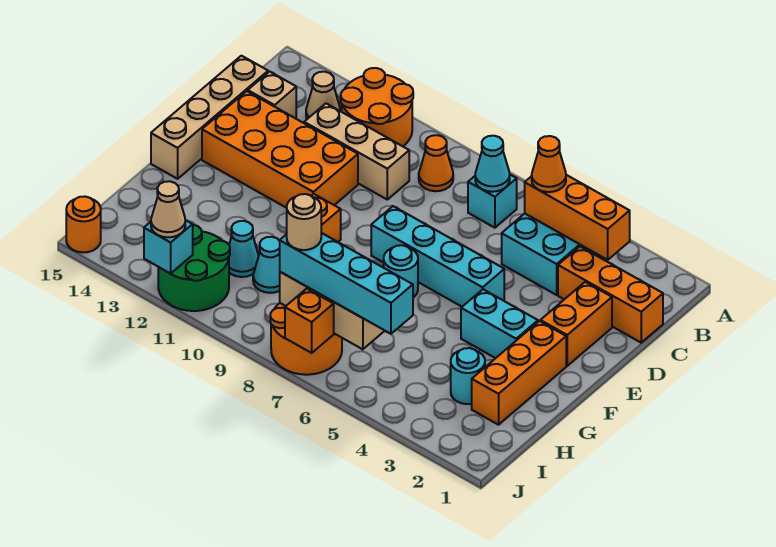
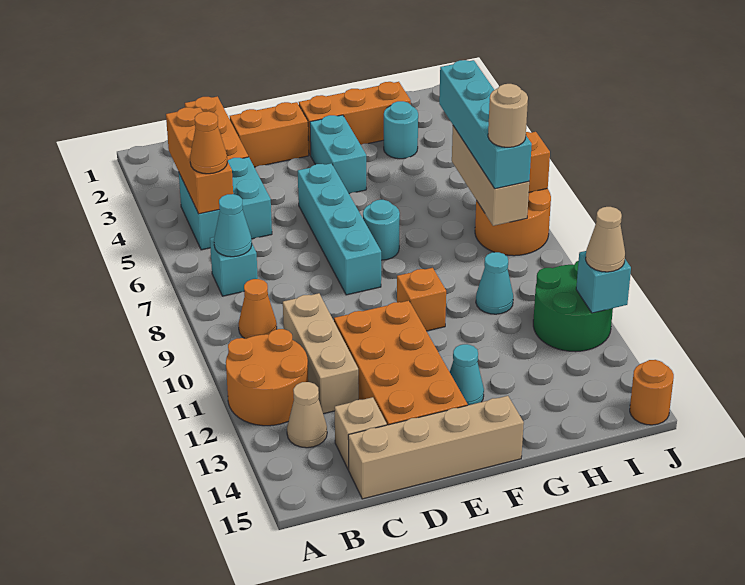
cyan 1x1 cone [229,221,259,277] -> cyan 1x1 cone moved to [450,344,484,405]

